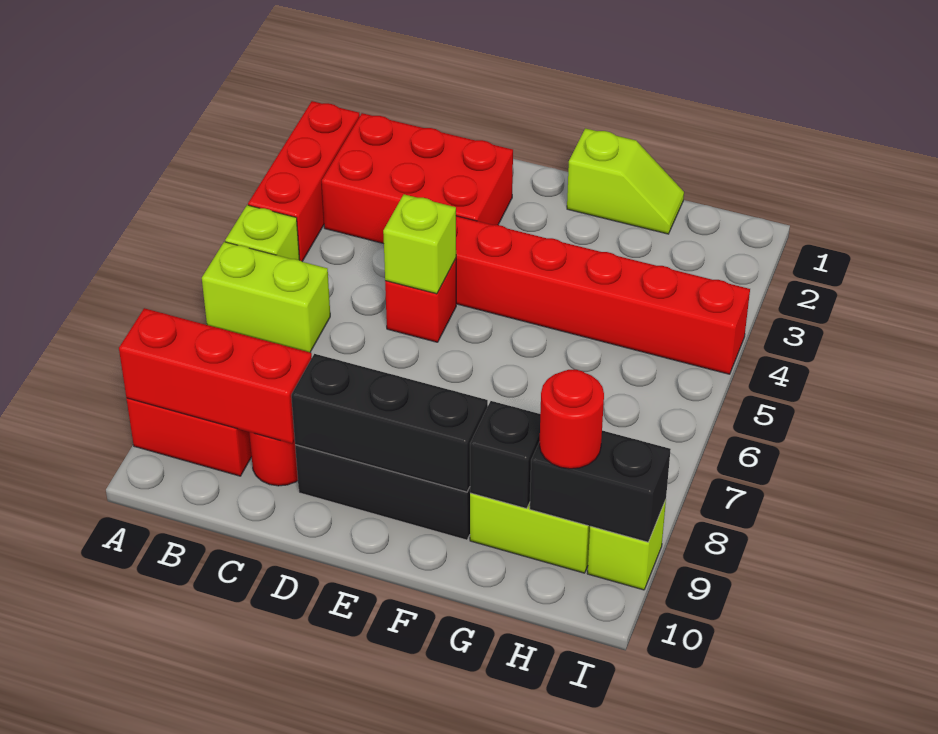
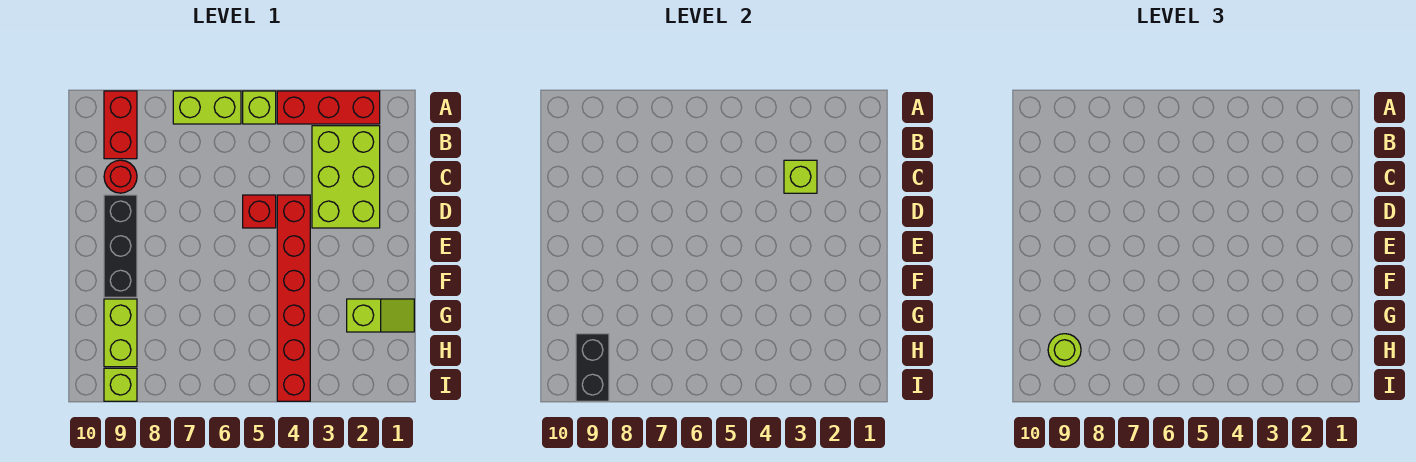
lime 1x2 brick [202,242,330,352] -> lime 1x2 brick turned to [173,91,241,124]
red 1x3 brick [119,308,312,444] -> none
red 2x3 brick [322,113,513,243] -> lime 2x3 brick [312,126,380,228]
lime 1x1 brick [383,194,456,294] -> lime 1x1 brick moved to [784,160,817,193]
black 1x3 brick [291,354,488,492] -> none
lime 1x2 slope [567,128,684,234] -> lime 1x2 slope turned to [347,299,414,332]
black 1x1 brick [470,401,540,509] -> none
red 1x1 round brick [539,370,604,469] -> lime 1x1 round brick [1048,334,1081,367]

